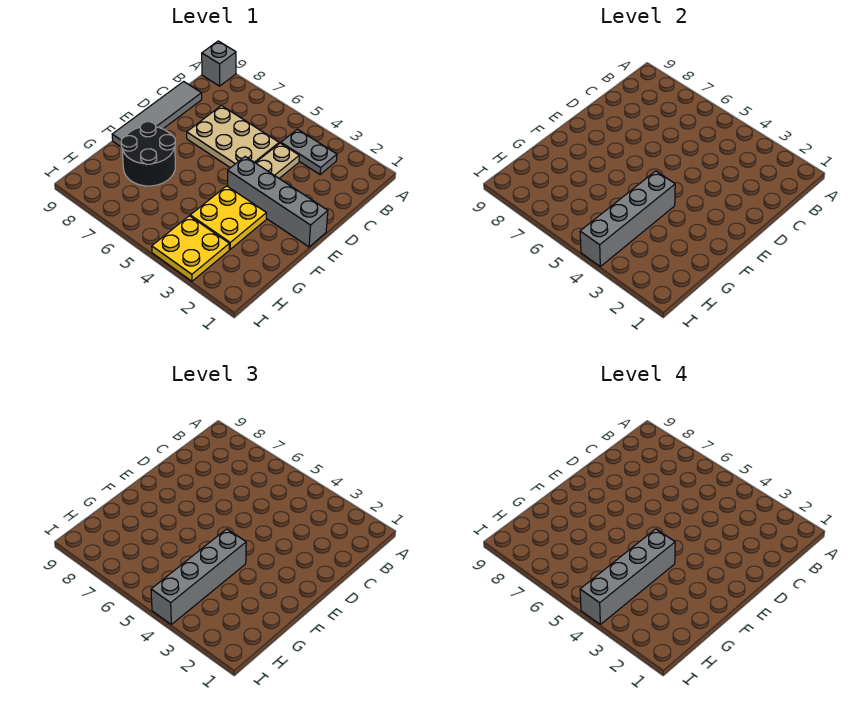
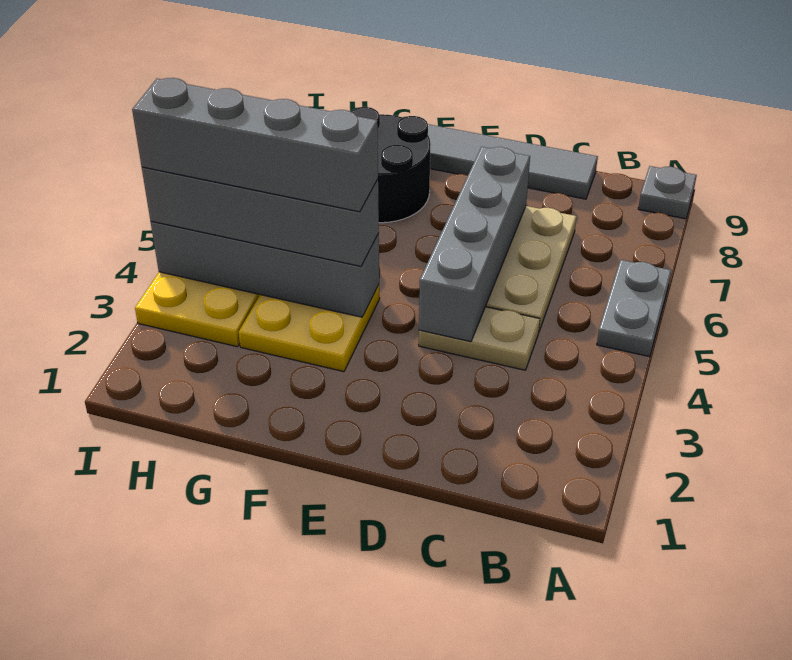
grey 1x1 brick [202,41,236,86] -> grey 1x1 plate [638,166,697,219]
grey 1x2 plate [281,129,337,174] -> grey 1x2 plate moved to [597,260,671,357]
grey 1x4 brick [227,157,328,247] -> grey 1x4 brick moved to [419,147,530,342]

